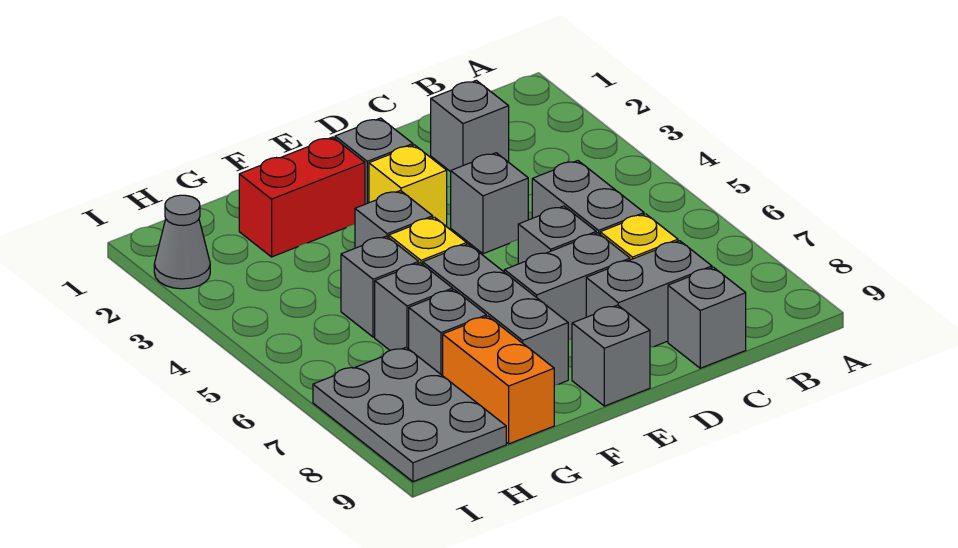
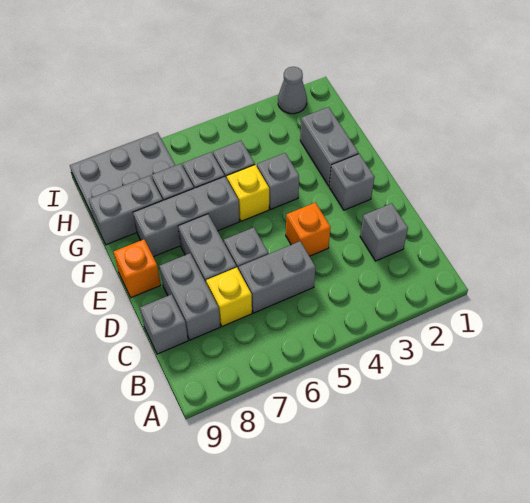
grey 1x1 brick [451,153,528,254] -> orange 1x1 brick [286,202,331,256]
yellow 1x1 brick [369,145,447,227] -> none
grey 1x1 brick [572,305,650,406] -> orange 1x1 brick [114,239,161,298]
red 1x2 brick [239,137,365,257] -> grey 1x2 brick [300,107,358,186]
orange 1x2 brick [443,316,554,444] -> grey 1x2 brick [89,176,163,245]

